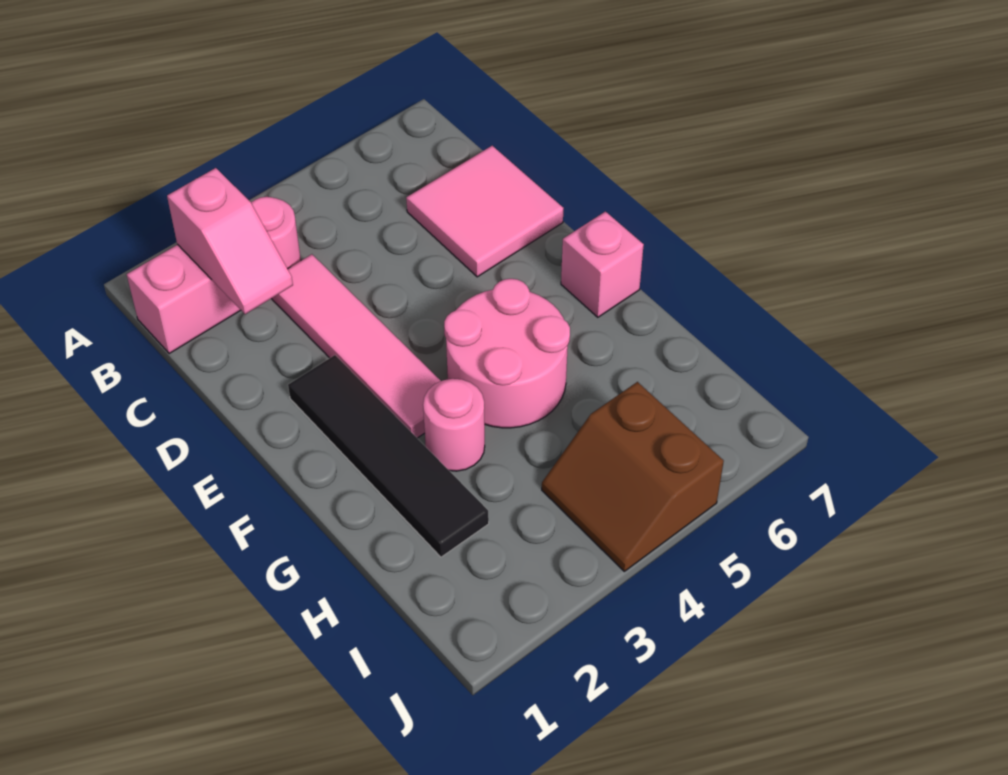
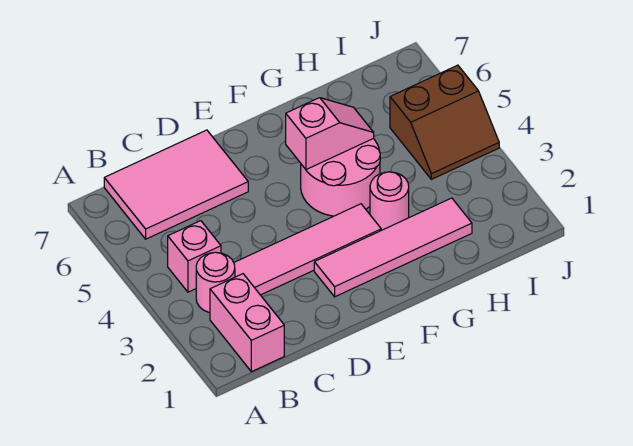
pink 1x2 slope [167,168,293,314] -> pink 1x2 slope moved to [286,98,374,169]
pink 2x2 tile [406,146,563,277] -> pink 2x3 tile [104,130,248,239]
black 1x4 tile [288,355,489,557] -> pink 1x4 tile [314,198,472,297]
pink 1x1 brick [561,212,644,317] -> pink 1x1 brick moved to [168,221,221,292]

